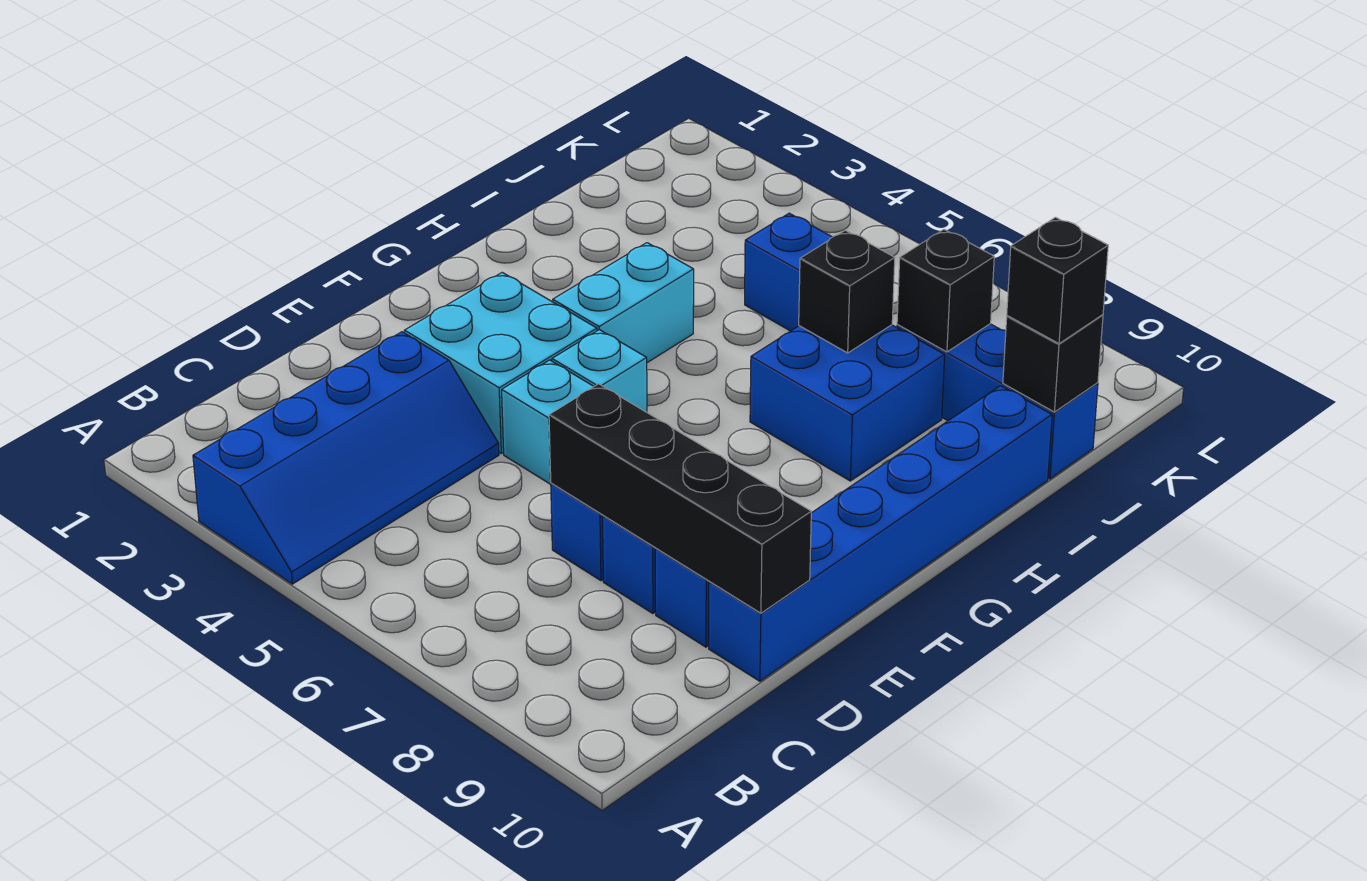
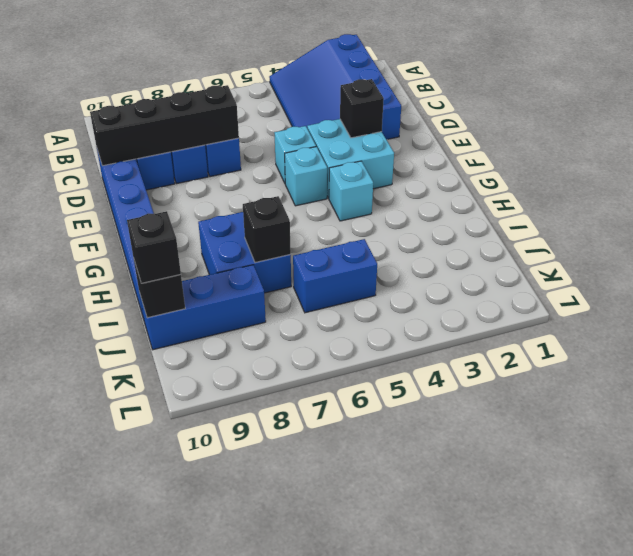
blue 2x4 slope [193,332,499,584] -> blue 3x4 slope [269,34,401,140]
cyan 1x2 brick [553,243,694,363] -> cyan 1x1 brick [329,161,373,221]
black 1x1 brick [897,229,994,352] -> black 1x1 brick moved to [340,79,384,138]

